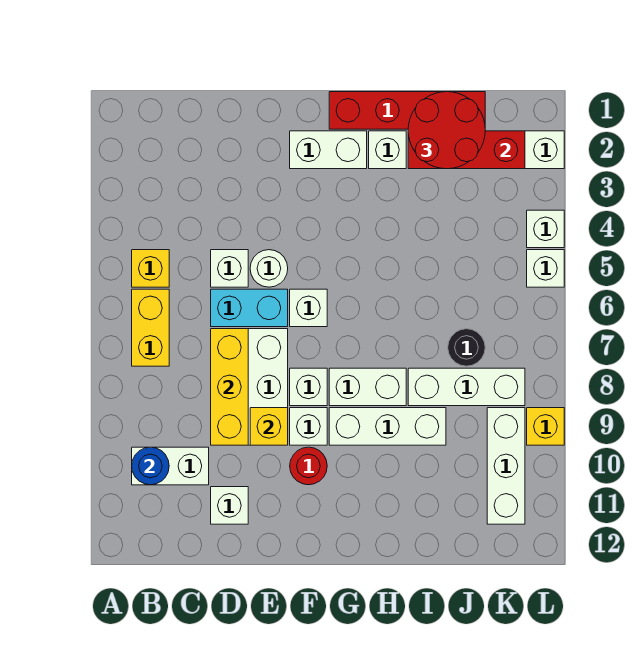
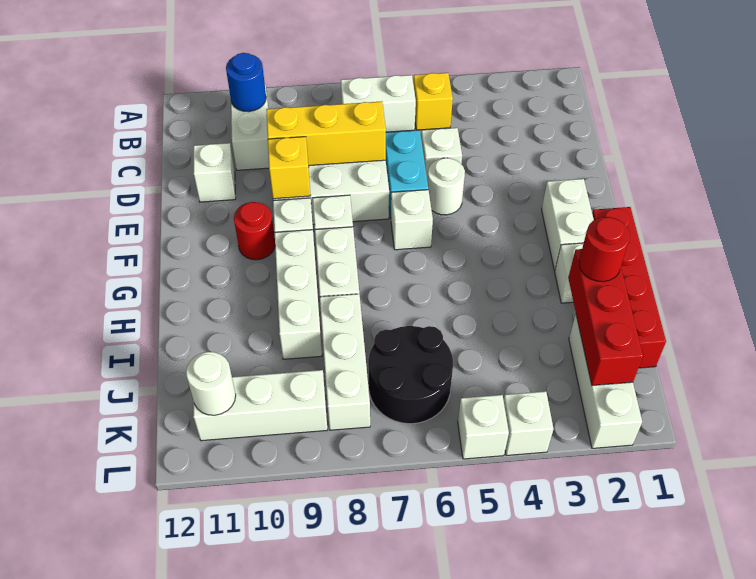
yellow 1x2 brick [132,289,169,366] -> white 1x2 brick [341,75,416,132]
red 2x2 round brick [408,92,485,169] -> red 1x1 round brick [579,217,630,282]
black 1x1 round brick [448,329,485,366] -> black 2x2 round brick [368,326,453,424]
none -> white 1x1 round brick [186,352,236,415]
yellow 1x1 brick [527,408,564,445] -> none

